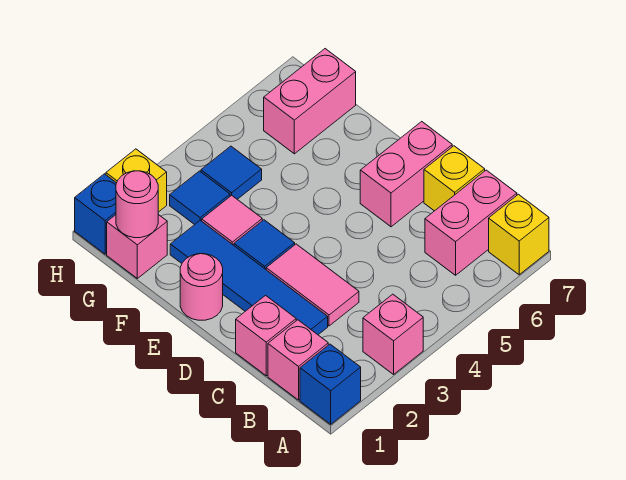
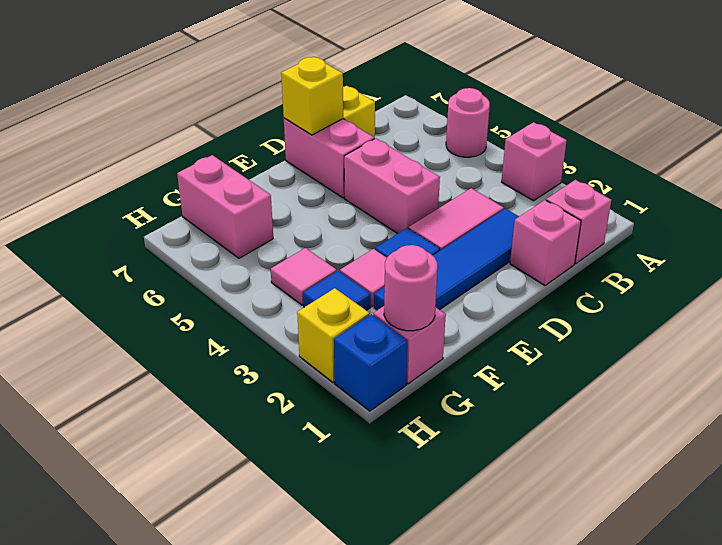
blue 1x1 brick [300,344,361,424] -> none
yellow 1x1 brick [489,194,549,275] -> yellow 1x1 brick moved to [281,57,343,135]
pink 1x2 brick [425,170,517,275] -> pink 1x2 brick moved to [344,138,440,234]
pink 1x1 round brick [180,254,223,320] -> pink 1x1 round brick moved to [446,88,490,157]
blue 1x1 tile [201,146,262,199] -> pink 1x1 tile [271,248,337,305]

